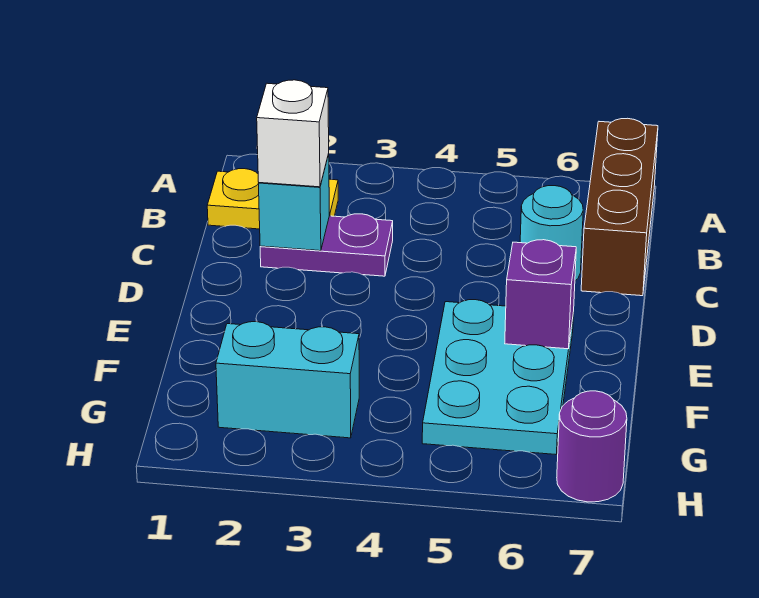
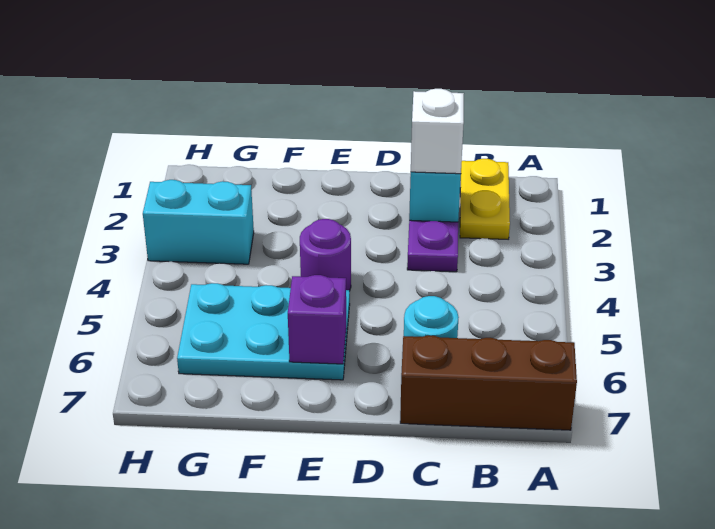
cyan 1x2 brick [216,322,359,438] -> cyan 1x2 brick turned to [143,180,254,264]
purple 1x1 round brick [557,391,627,502] -> purple 1x1 round brick moved to [300,219,351,291]

